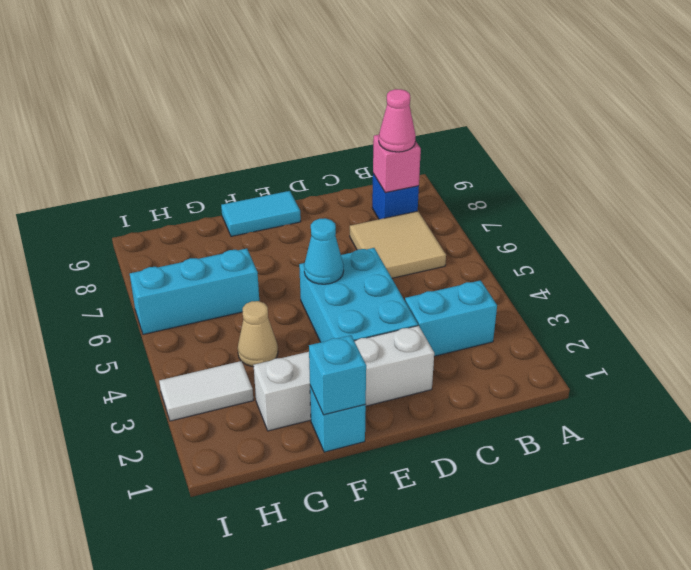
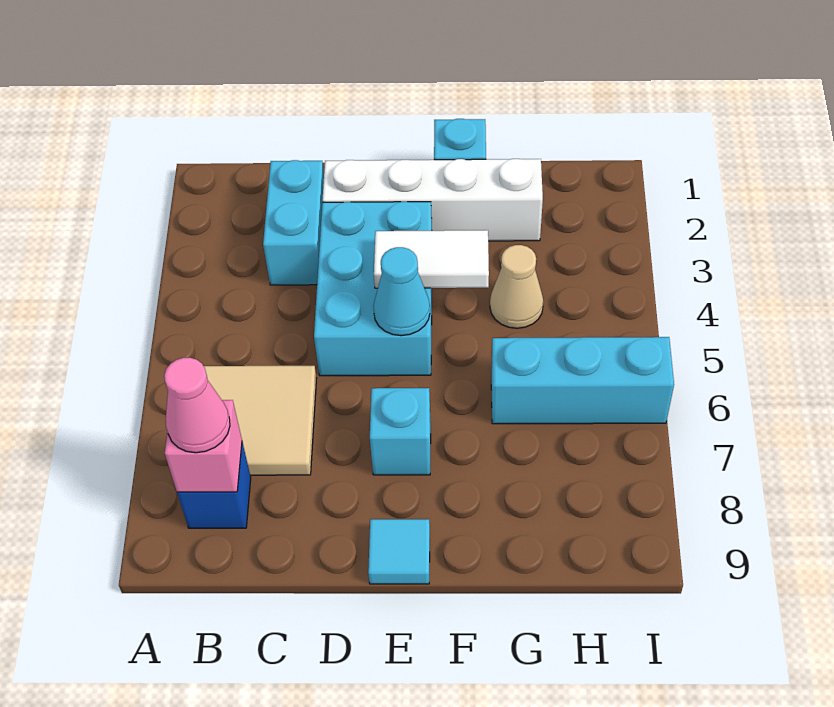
cyan 1x2 brick [405,280,497,356] -> cyan 1x2 brick turned to [263,160,324,285]
cyan 1x2 tile [221,191,301,237] -> cyan 1x1 tile [368,519,430,584]
cyan 1x1 brick [309,335,366,415] -> cyan 1x1 brick moved to [370,388,431,475]
white 1x2 tile [159,361,253,421] -> white 1x2 tile moved to [374,230,489,288]

